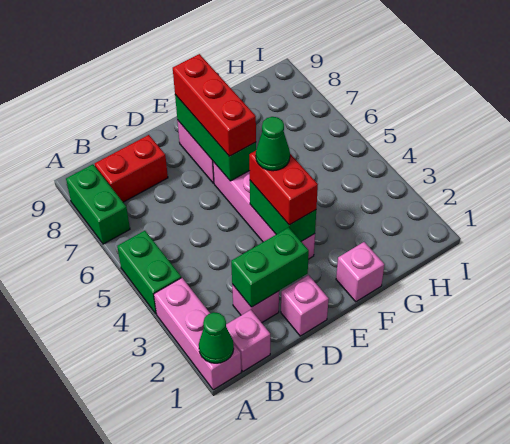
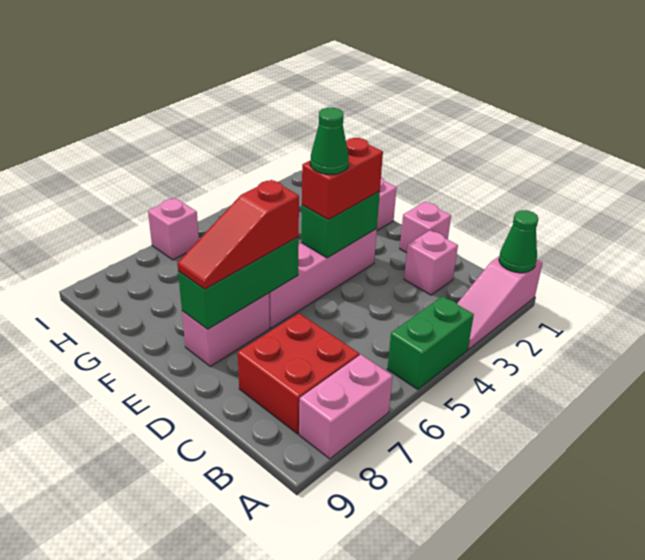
pink 1x3 brick [154,278,241,390] -> pink 1x3 slope [457,256,543,349]
green 1x2 brick [66,164,130,244] -> pink 1x2 brick [299,355,393,459]
pink 1x1 brick [226,310,270,371] -> pink 1x1 brick moved to [148,198,199,260]
red 1x2 brick [95,135,168,202] -> red 2x2 brick [238,313,359,434]
green 1x2 brick [231,227,309,307] -> none
red 1x3 brick [173,54,256,156] -> red 1x3 slope [177,180,299,289]

